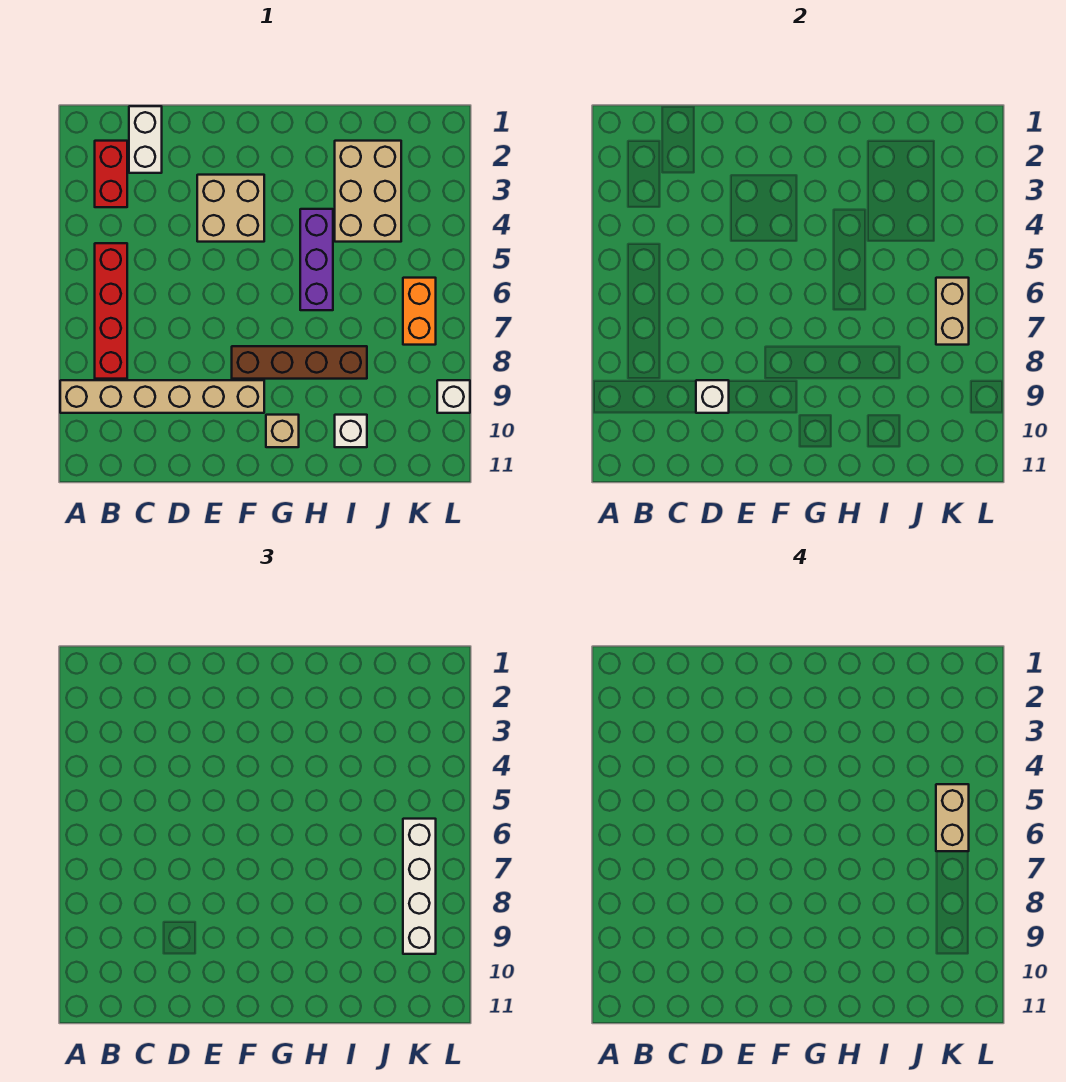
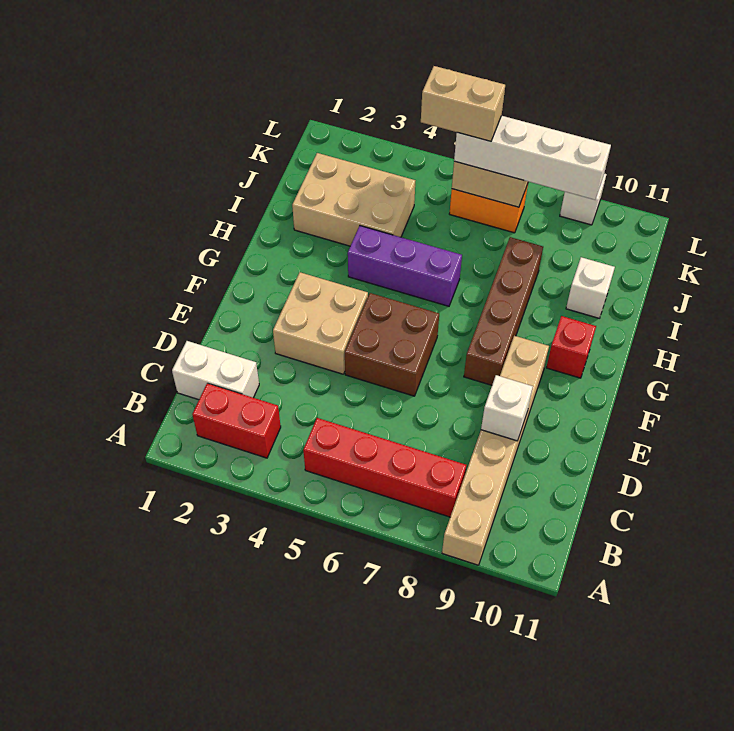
none -> brown 2x2 brick [345,293,439,396]
tan 1x1 brick [266,415,299,447] -> red 1x1 brick [546,316,596,378]

